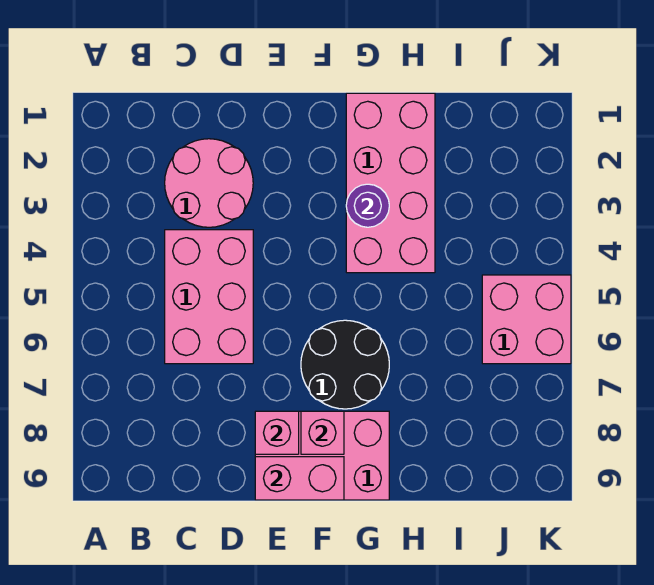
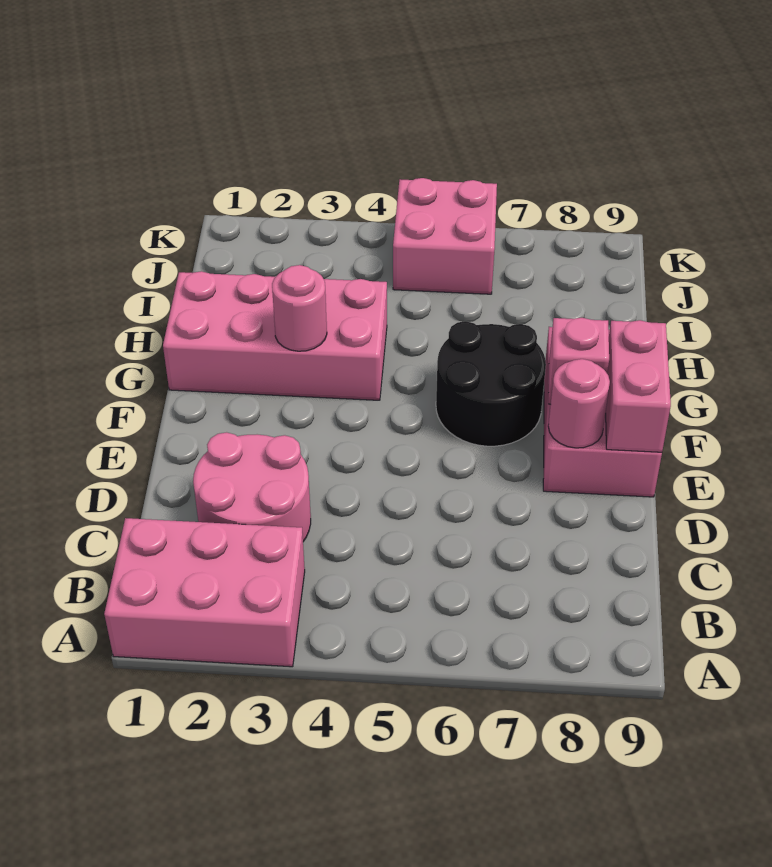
pink 2x3 brick [165,230,253,364] -> pink 2x3 brick moved to [104,518,305,667]
pink 1x1 brick [255,411,299,454] -> pink 1x1 round brick [548,359,610,448]
purple 1x1 round brick [346,184,389,227] -> pink 1x1 round brick [272,265,327,351]

